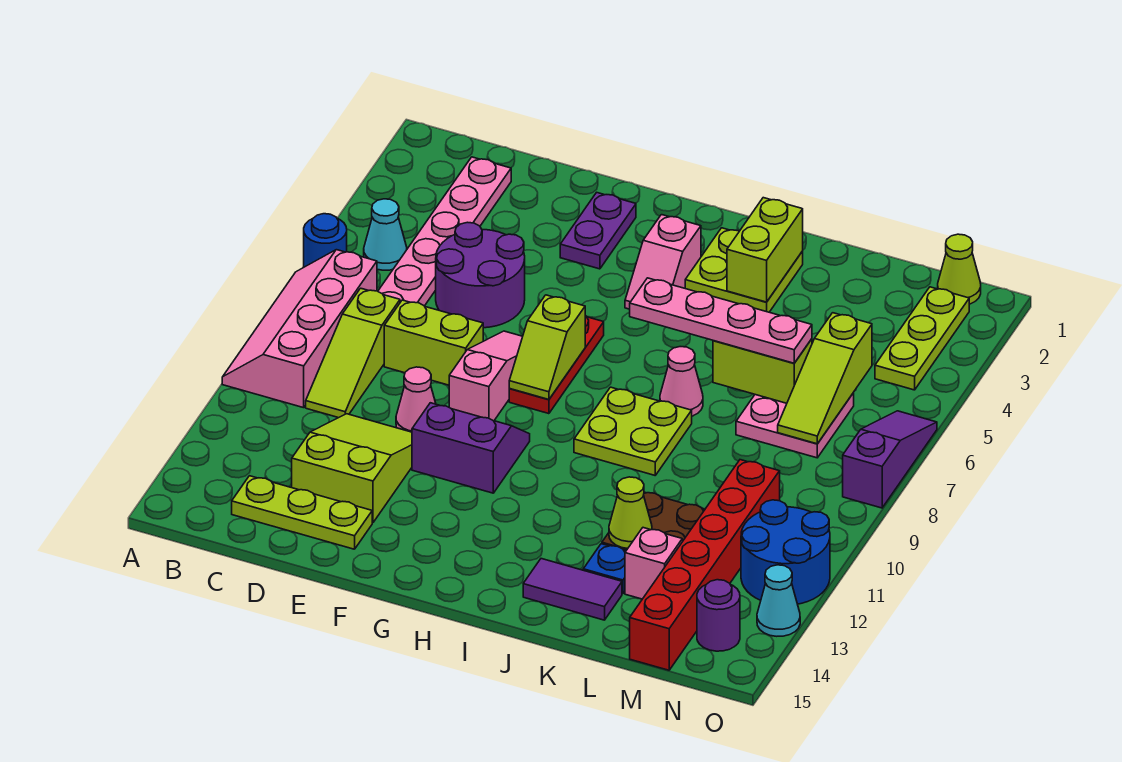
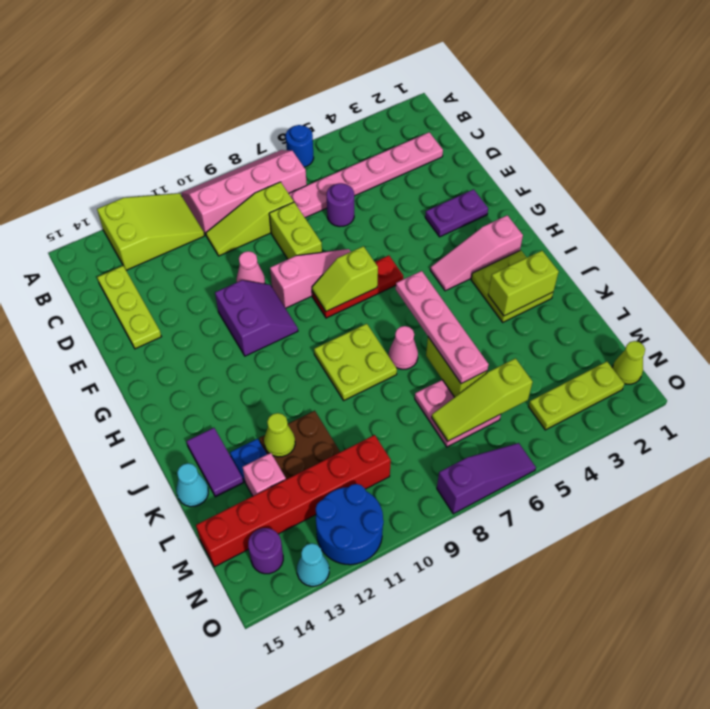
cyan 1x1 cone [364,199,407,270] -> cyan 1x1 cone moved to [177,463,208,507]
purple 2x2 round brick [436,222,525,328] -> purple 1x1 round brick [327,183,354,227]
lime 2x3 slope [292,414,412,523] -> lime 2x3 slope moved to [97,193,205,270]
pink 1x2 slope [625,215,701,309] -> pink 1x3 slope [430,215,523,291]

